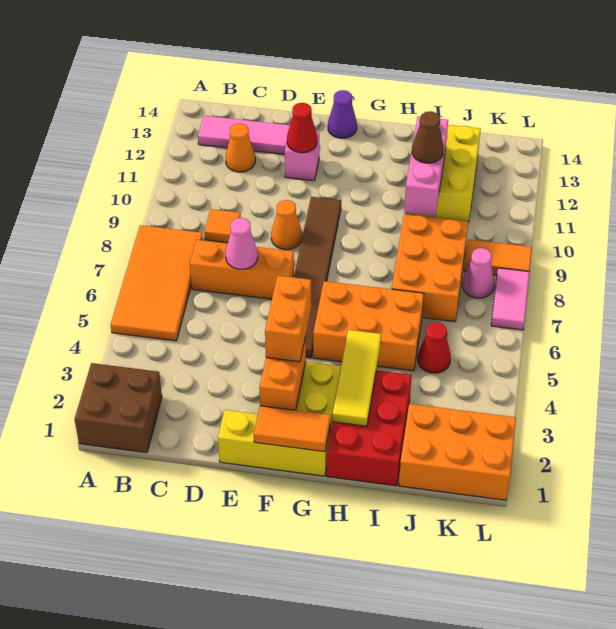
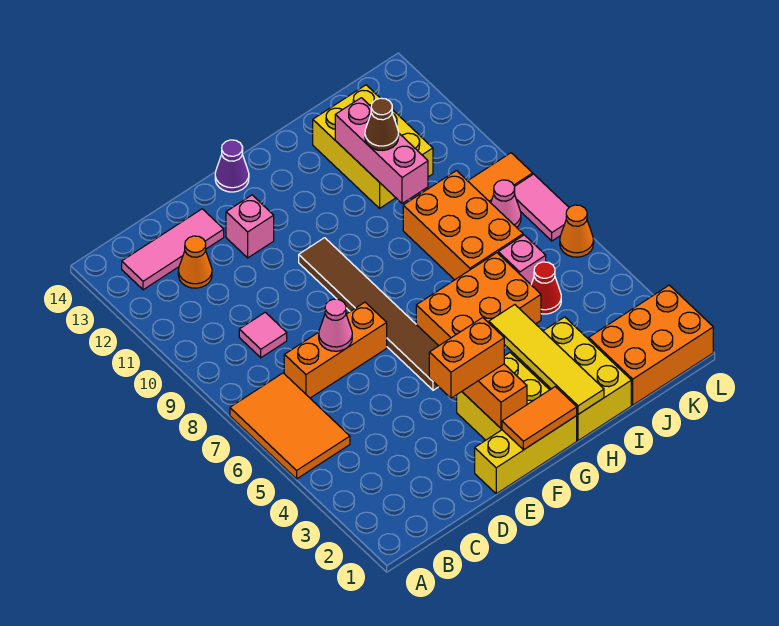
brown 2x2 brick [75,363,162,453] -> none
orange 2x4 tile [111,225,203,341] -> orange 2x3 tile [230,373,350,479]
orange 1x1 tile [204,209,241,243] -> pink 1x1 tile [239,312,287,358]
orange 1x1 cone [271,200,302,250] -> orange 1x1 cone moved to [560,205,594,257]
red 1x1 cone [287,103,317,153] -> none
orange 1x2 brick [265,276,311,362] -> orange 1x2 brick turned to [429,318,504,398]
red 2x3 brick [327,370,412,486] -> yellow 2x3 brick [511,317,631,441]
yellow 1x3 tile [332,330,381,426] -> yellow 1x4 tile [489,305,604,414]
none -> pink 1x1 brick [498,235,546,284]

